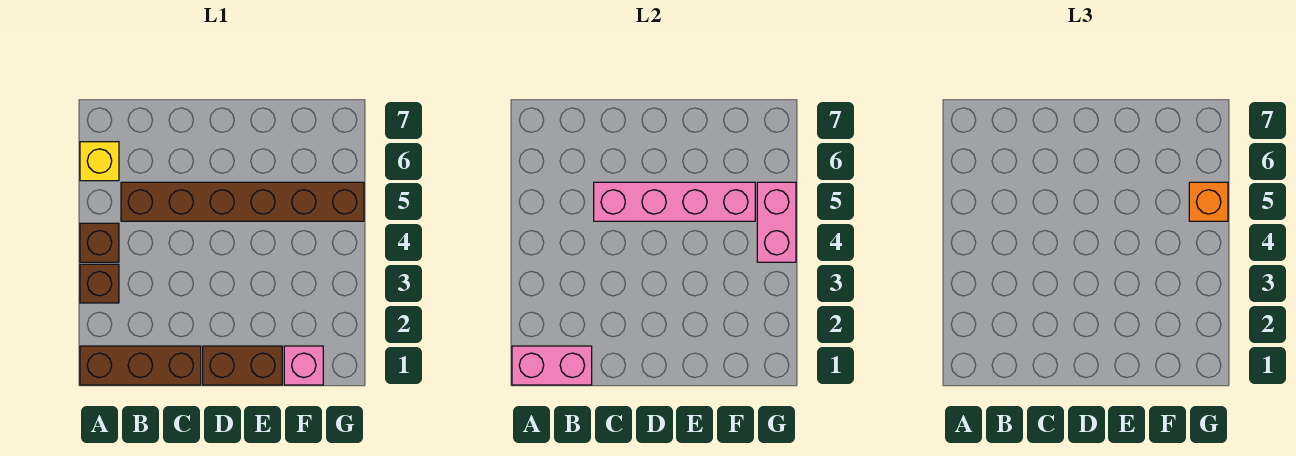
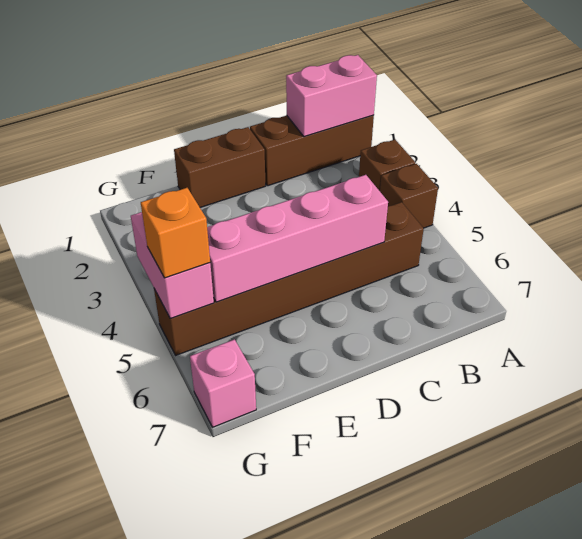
yellow 1x1 brick [80,142,119,181] -> none
pink 1x1 brick [284,346,323,385] -> pink 1x1 brick moved to [190,339,256,427]

